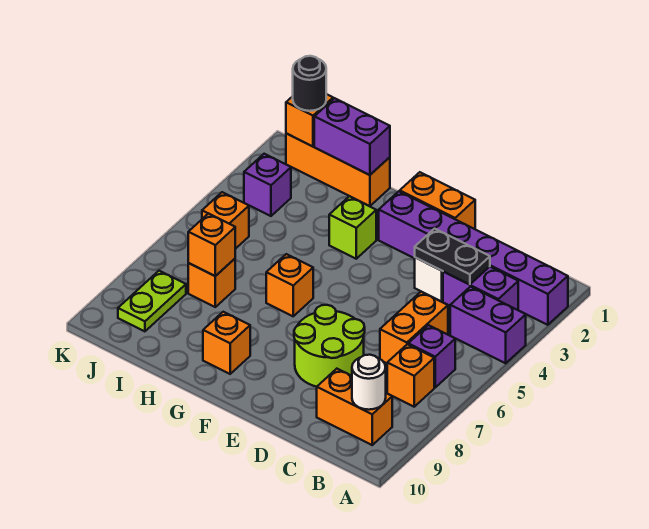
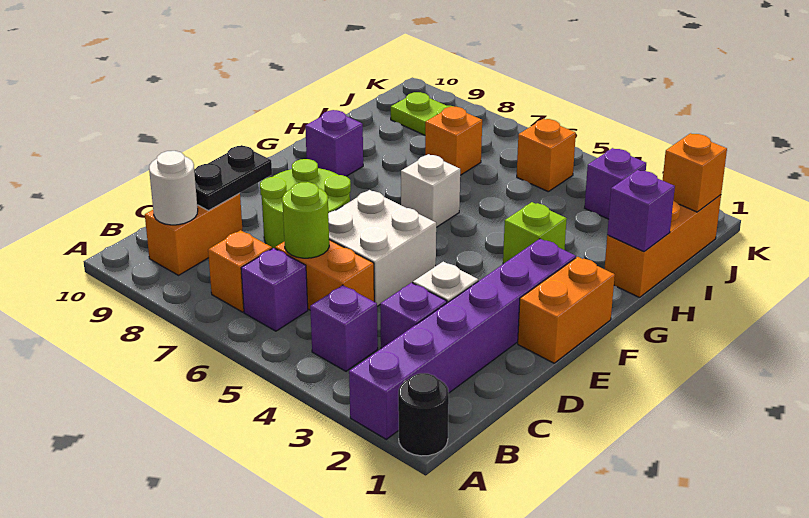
purple 1x2 brick [450,287,526,363] -> purple 1x1 brick [310,285,378,371]
purple 1x2 brick [443,267,518,310] -> purple 1x1 brick [380,283,447,349]
black 1x2 plate [415,229,490,285] -> black 1x2 plate moved to [194,145,272,211]
none -> lime 1x1 round brick [282,182,329,258]
none -> white 2x2 brick [328,190,436,306]
orange 1x1 brick [266,254,313,316] -> white 1x1 brick [401,154,460,227]
orange 1x1 brick [203,312,250,374] -> purple 1x1 brick [305,110,363,176]
purple 1x2 brick [314,98,390,175] -> purple 1x1 brick [607,170,675,252]
orange 1x1 brick [188,213,235,276] -> none
black 1x1 round brick [293,56,326,111] -> black 1x1 round brick moved to [398,373,449,456]

